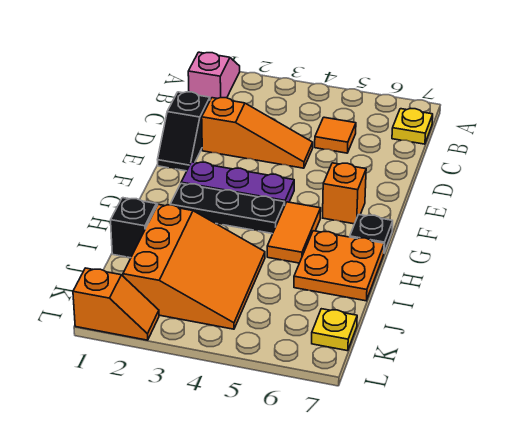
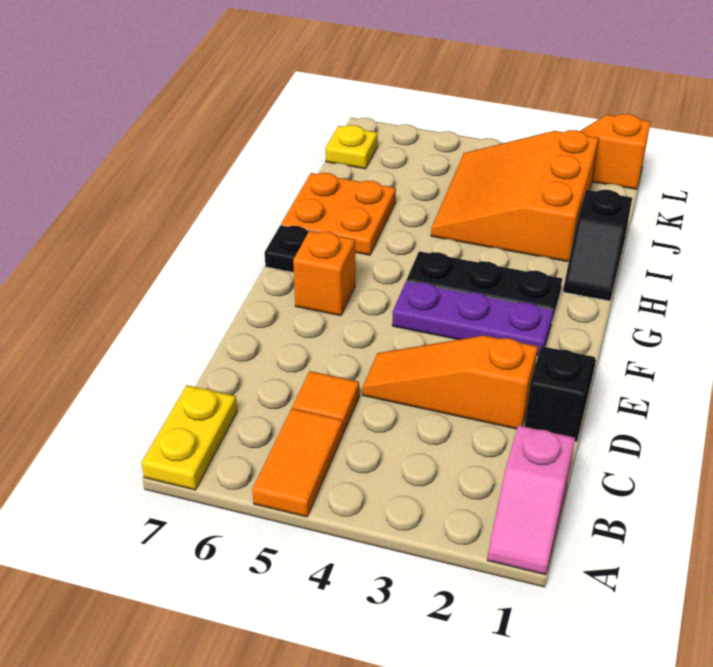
yellow 1x1 plate [392,109,433,144] -> yellow 1x2 plate [142,385,237,490]
orange 1x2 tile [267,202,321,263] -> orange 1x2 tile moved to [252,408,343,517]

